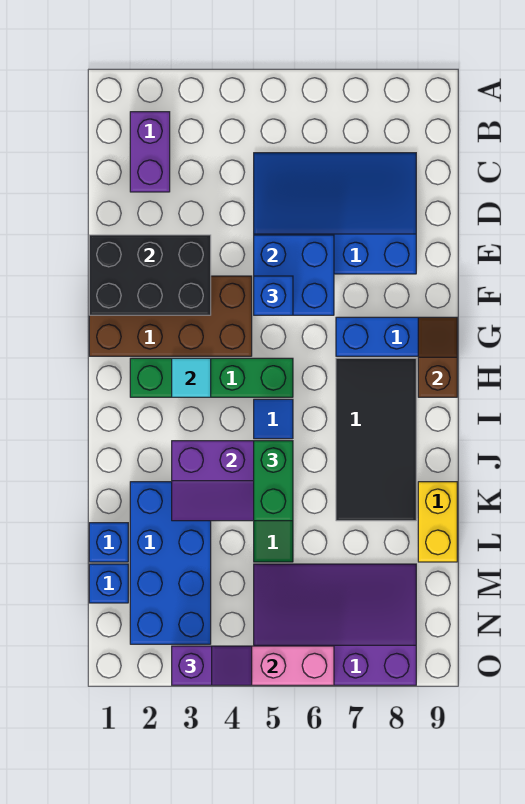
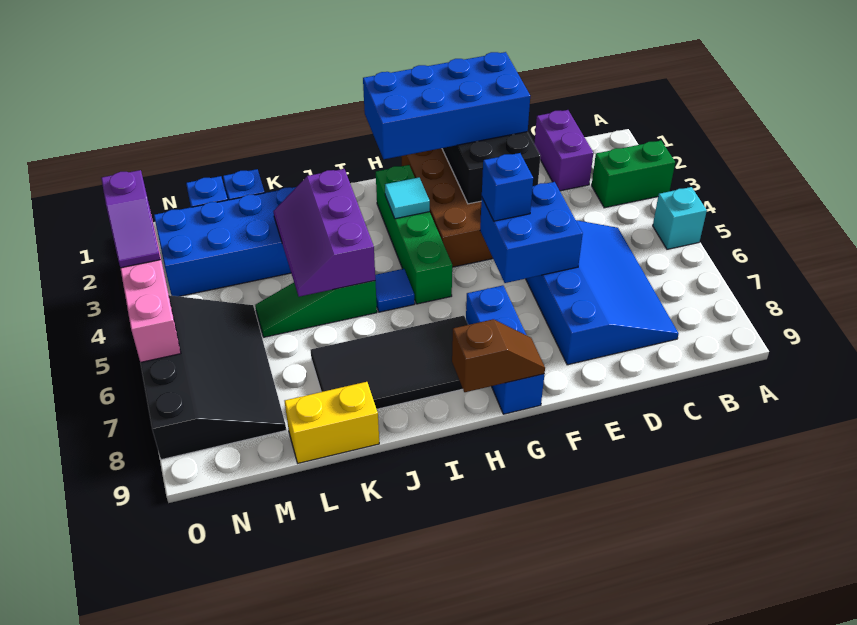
none -> cyan 1x1 brick [653,187,707,249]
purple 1x2 brick [130,112,170,192] -> purple 1x2 brick turned to [534,110,593,191]
none -> blue 2x4 brick [363,52,530,159]
green 1x2 brick [254,441,293,521] -> green 1x2 brick moved to [592,141,675,208]
purple 3x4 slope [254,564,416,685] -> black 3x4 slope [140,296,286,460]

